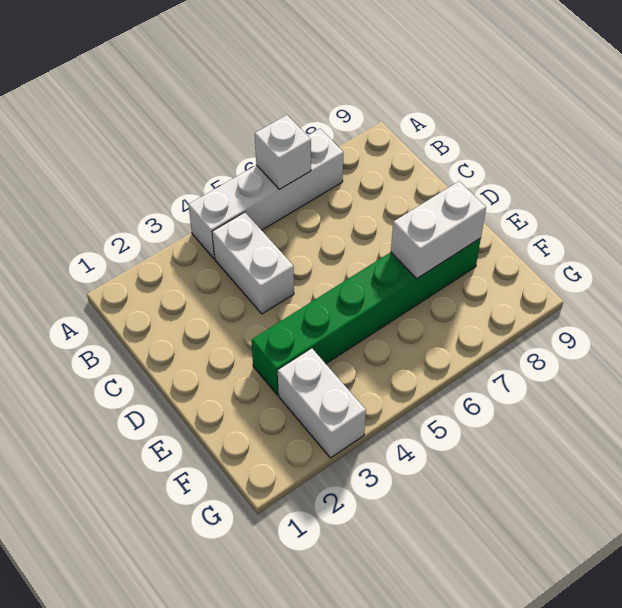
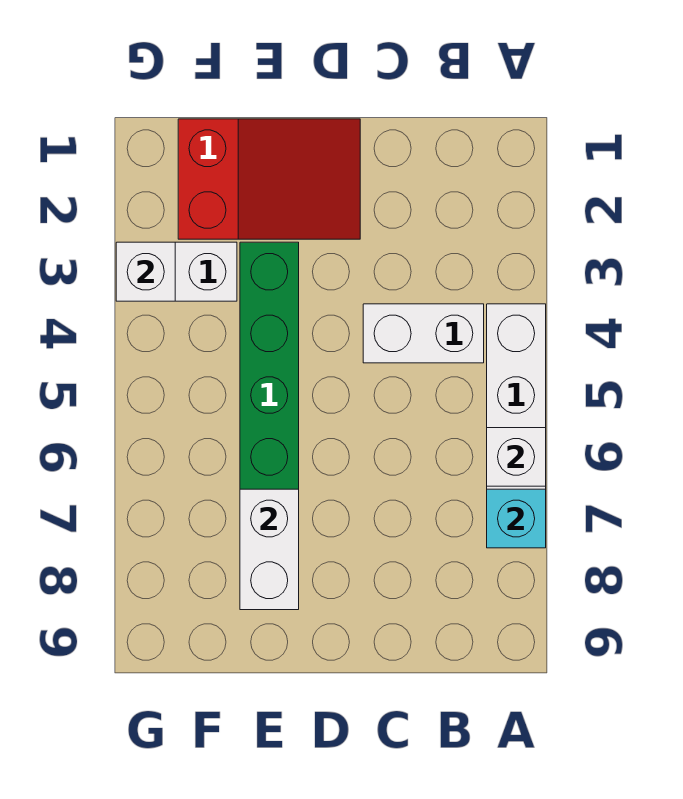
none -> cyan 1x1 brick [487,489,546,548]
none -> red 2x3 slope [178,119,360,239]
none -> white 1x1 brick [116,242,175,301]

